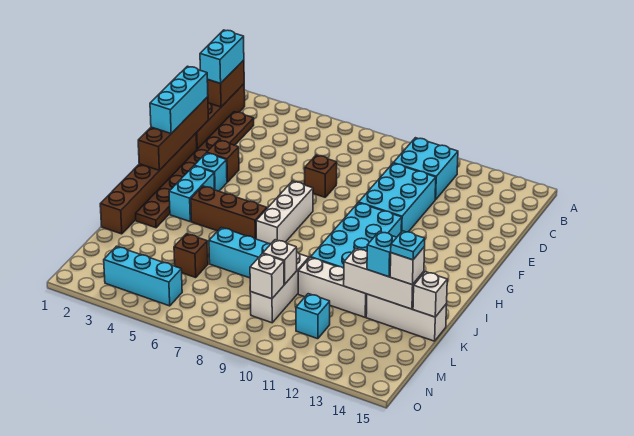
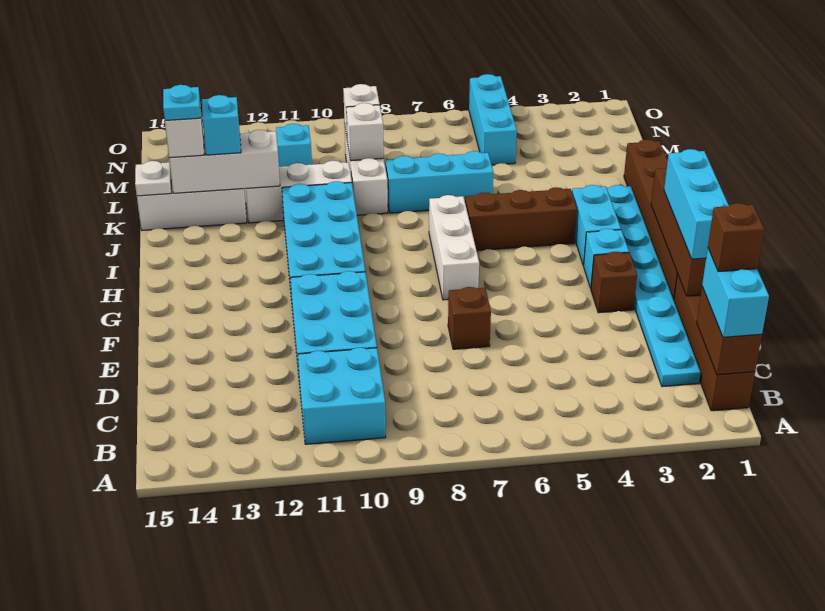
brown 1x8 plate [136,112,254,228] -> cyan 1x8 plate [607,185,701,387]
white 1x1 brick [413,272,447,317] -> white 1x1 plate [135,161,171,196]
brown 1x1 brick [174,234,208,278] -> brown 1x1 brick moved to [708,203,764,272]
cyan 1x3 brick [104,246,182,306] -> cyan 1x3 brick turned to [469,74,517,165]

